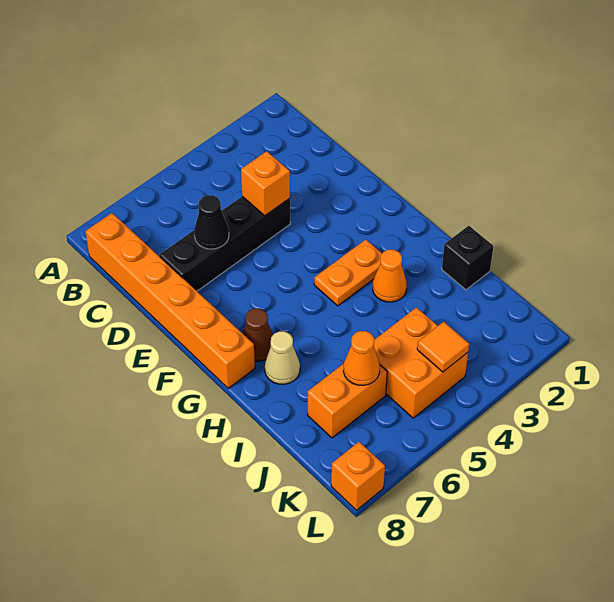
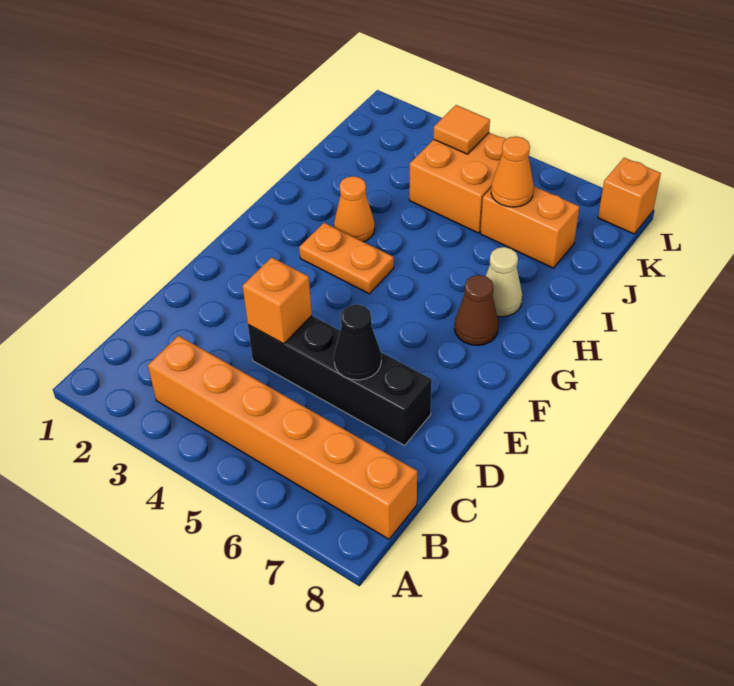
orange 1x6 brick [85,213,255,388] -> orange 1x6 brick turned to [148,336,417,539]
black 1x1 brick [442,226,493,290] -> none

